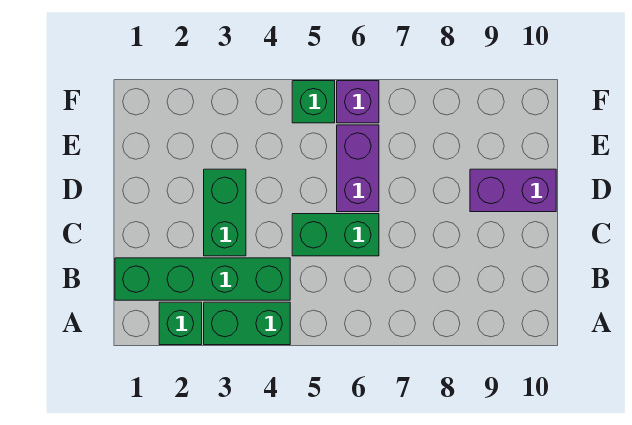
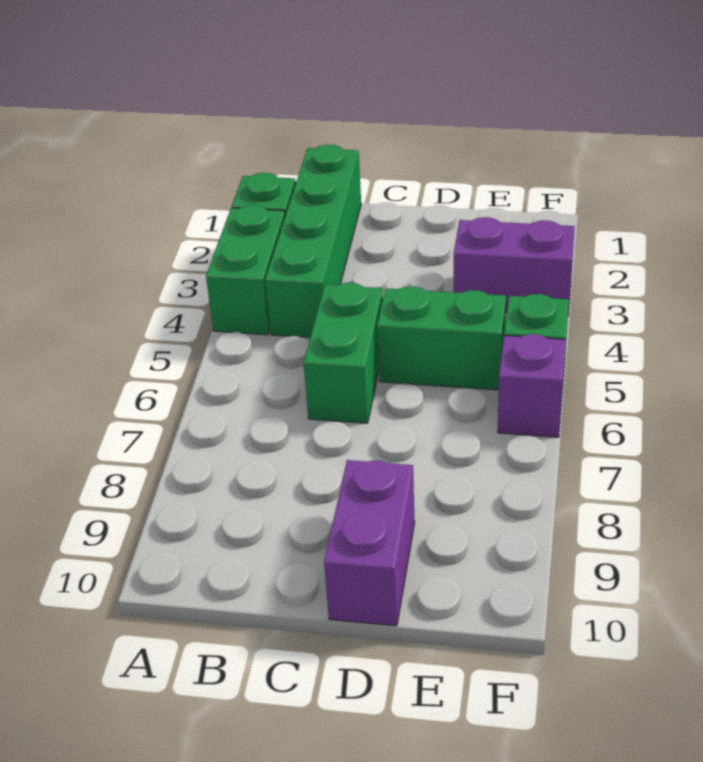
green 1x2 brick [204,169,246,256] -> green 1x2 brick moved to [377,286,506,390]
purple 1x2 brick [337,125,379,212] -> purple 1x2 brick moved to [454,217,575,316]

